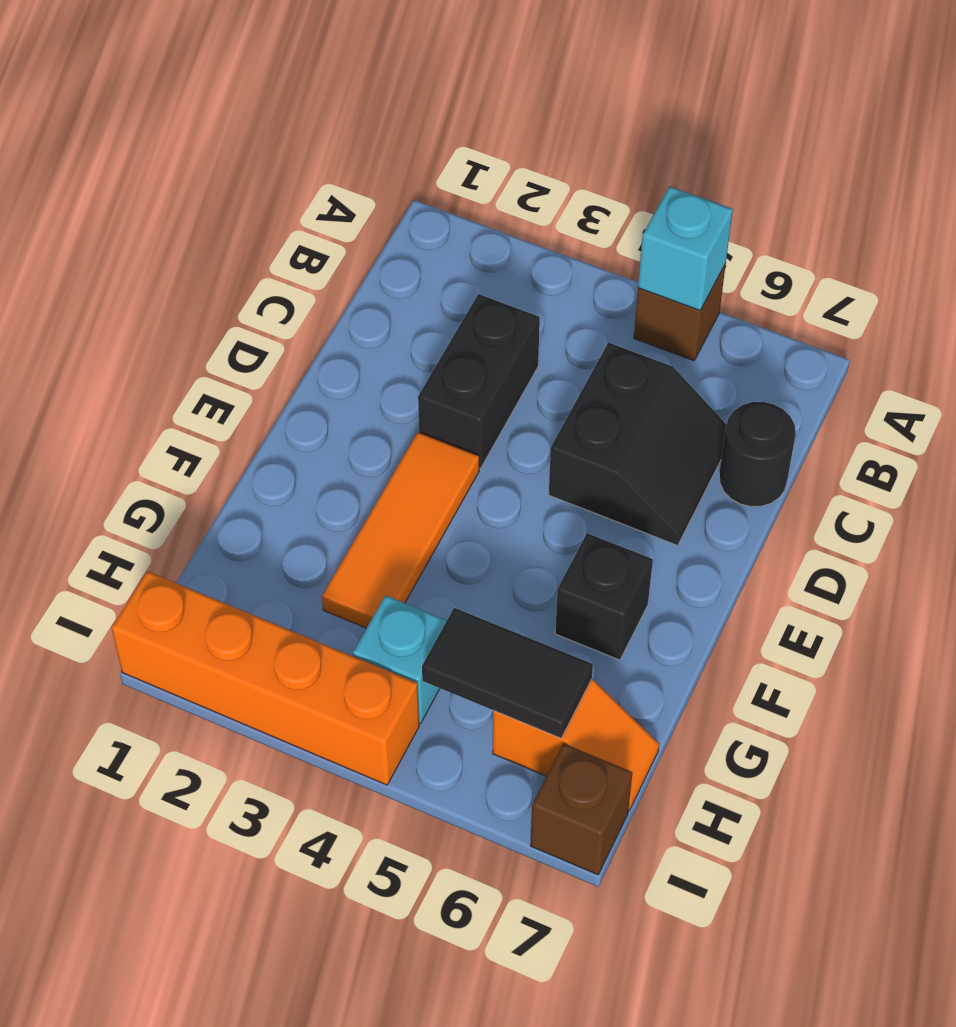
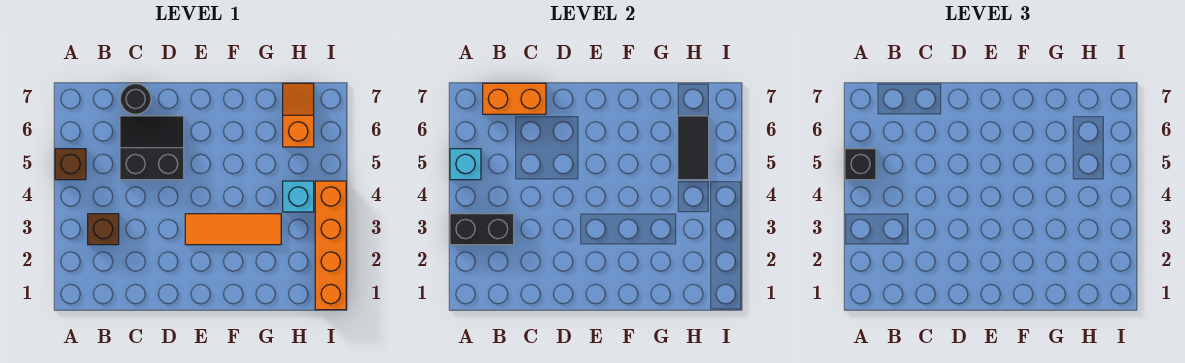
none -> orange 1x2 brick [483,83,546,114]
black 1x2 brick [418,294,540,468] -> black 1x2 brick moved to [450,214,514,245]
black 1x1 brick [555,533,653,660] -> black 1x1 brick moved to [845,149,876,180]
brown 1x1 brick [530,744,632,875] -> brown 1x1 brick moved to [88,214,119,245]

